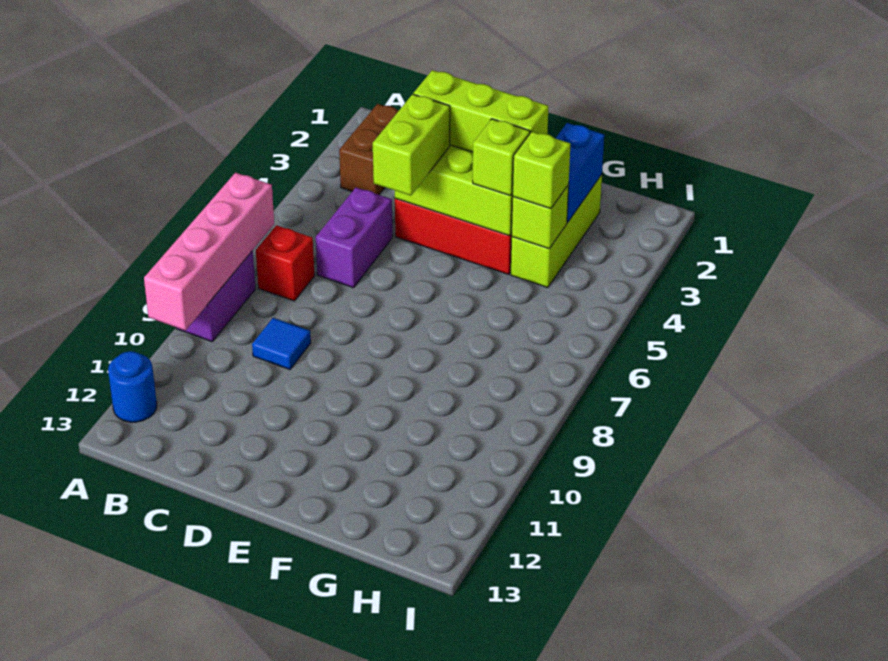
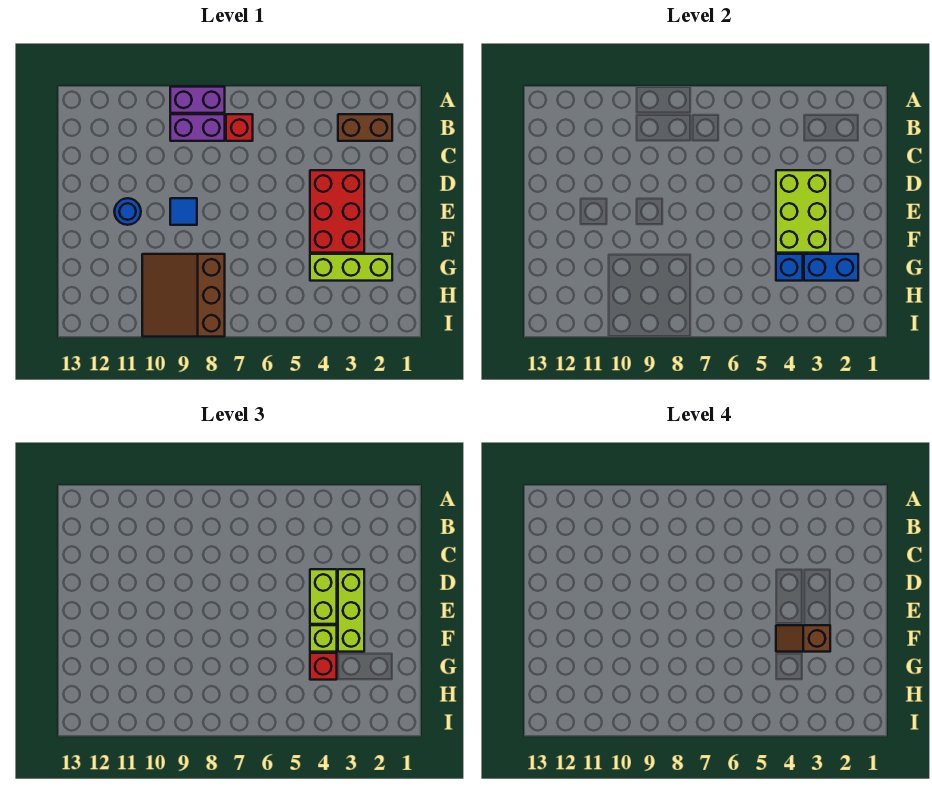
pink 1x4 brick [144,173,274,331] -> none
blue 1x1 round brick [108,351,157,422] -> blue 1x1 round brick moved to [114,198,141,225]
purple 1x2 brick [316,188,393,288] -> purple 1x2 brick moved to [170,114,225,141]
blue 1x1 tile [252,318,311,369] -> blue 1x1 tile moved to [170,198,197,225]
lime 1x2 brick [373,94,450,196] -> lime 1x2 brick turned to [310,569,337,624]
none -> brown 1x2 slope [776,625,830,652]
lime 1x1 brick [511,185,569,249] -> blue 1x1 brick [776,254,803,281]
lime 1x1 brick [512,131,570,209] -> red 1x1 brick [310,653,337,680]
none -> brown 3x3 slope [142,254,225,337]

